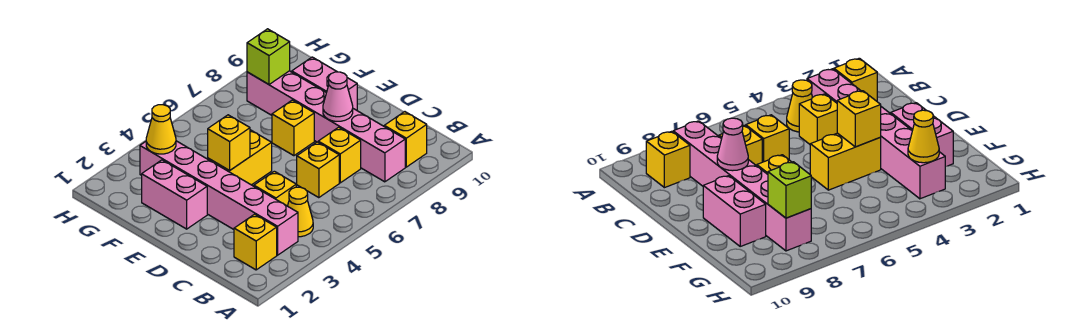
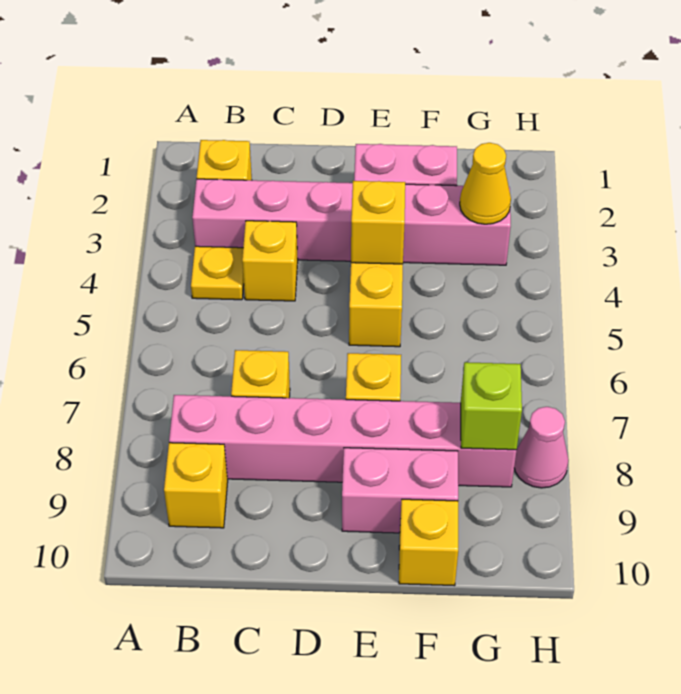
yellow 1x1 cone [288,187,313,237] -> yellow 1x1 plate [191,246,244,300]
yellow 1x1 brick [297,142,339,198] -> yellow 1x1 brick moved to [399,499,458,586]
pink 1x1 cone [323,72,353,121] -> pink 1x1 cone moved to [514,407,568,488]

